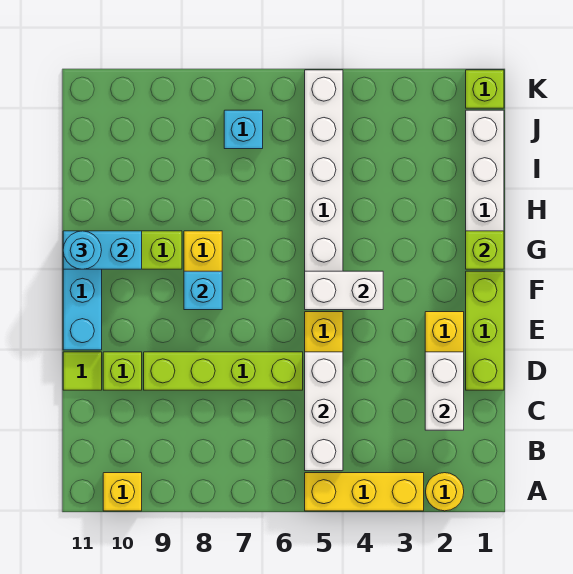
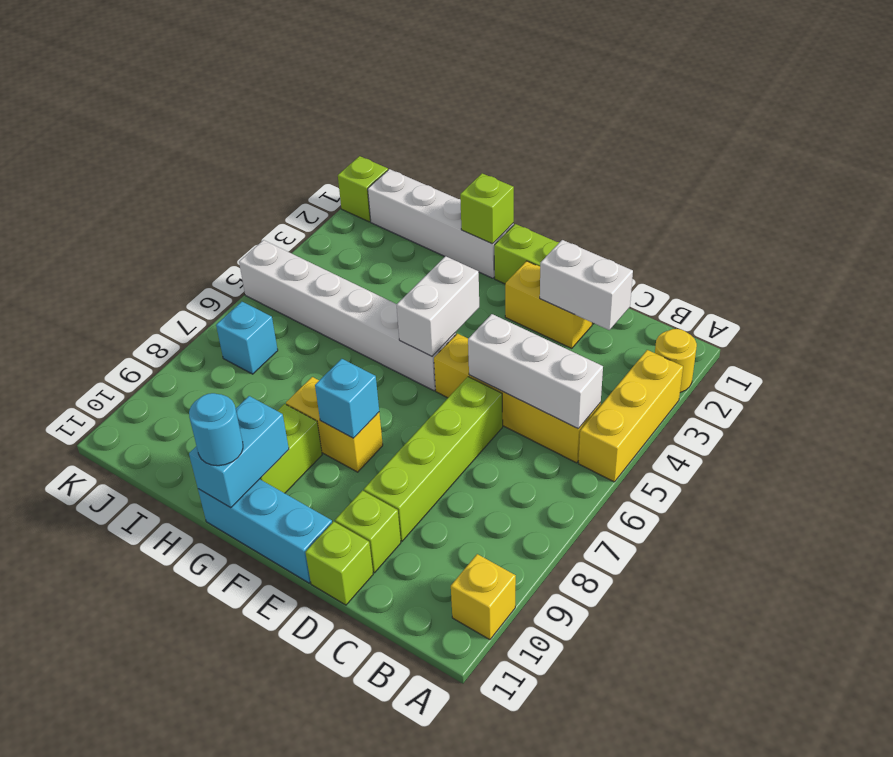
lime 1x1 tile [63,352,102,390] -> lime 1x1 brick [305,521,373,605]

